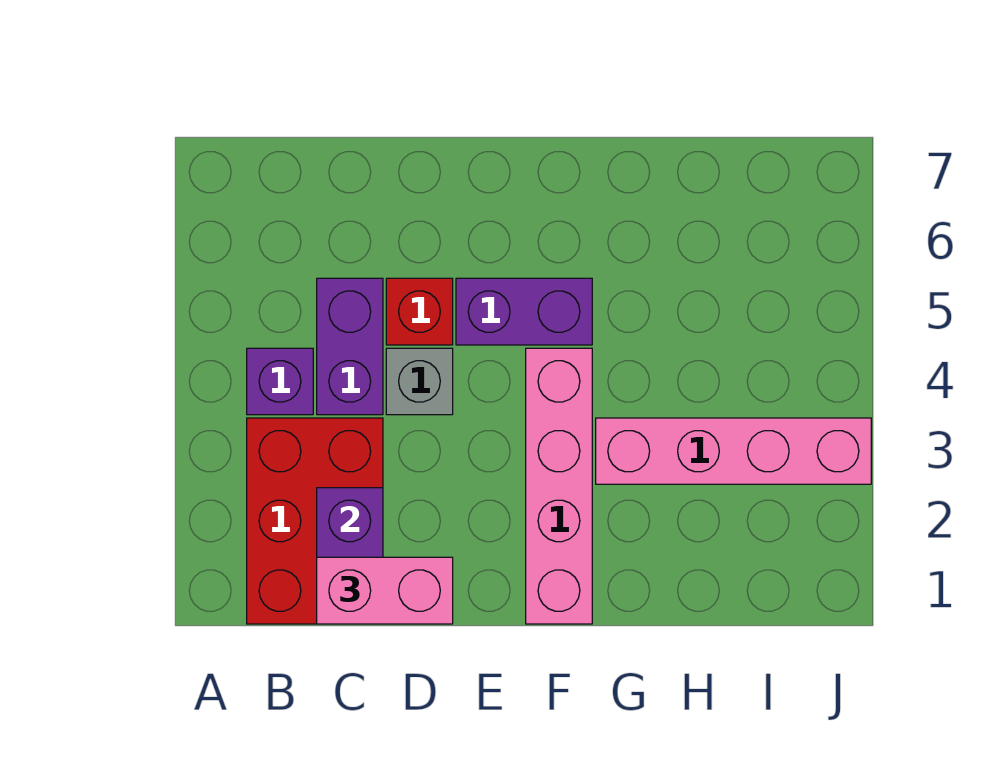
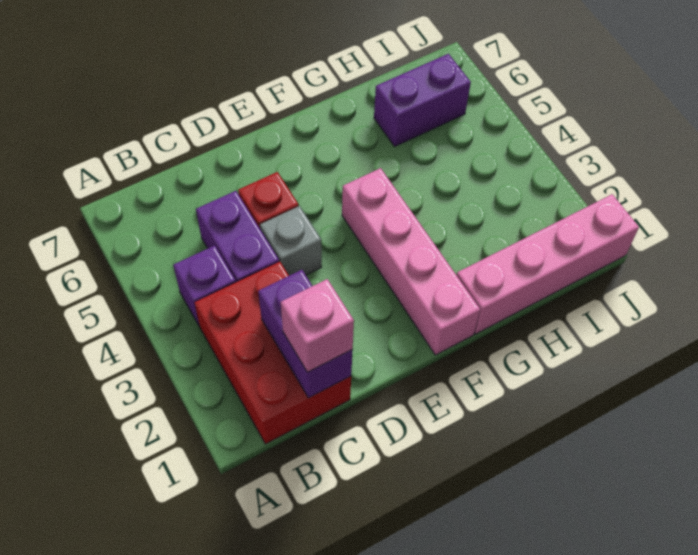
pink 1x2 brick [317,557,453,624] -> pink 1x1 brick [281,279,354,372]
purple 1x2 brick [456,278,592,345] -> purple 1x2 brick moved to [374,54,471,146]
pink 1x4 brick [596,418,871,484] -> pink 1x4 brick moved to [457,194,639,334]

